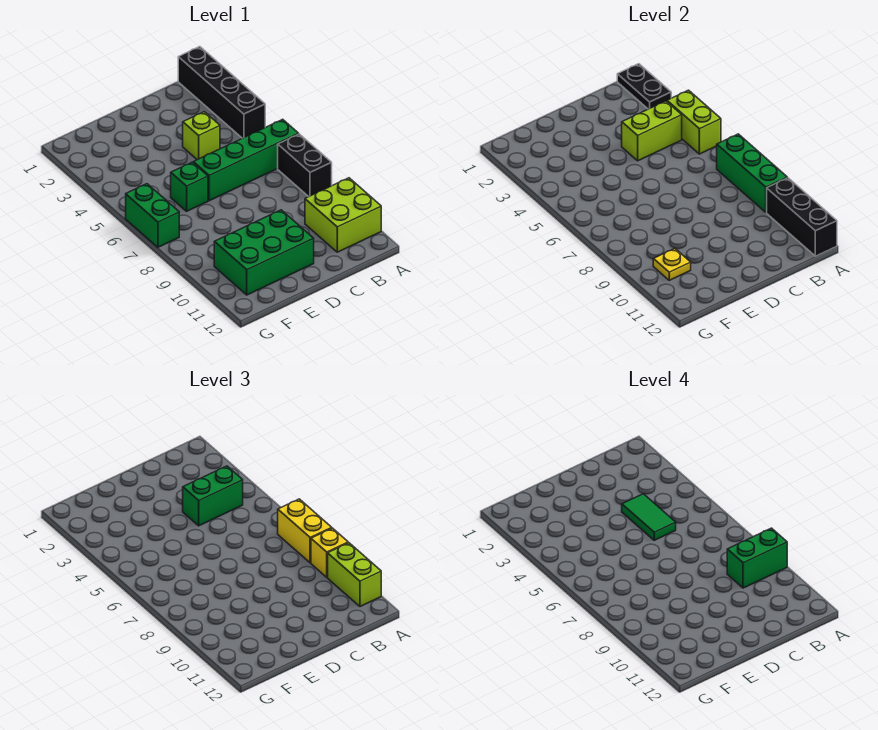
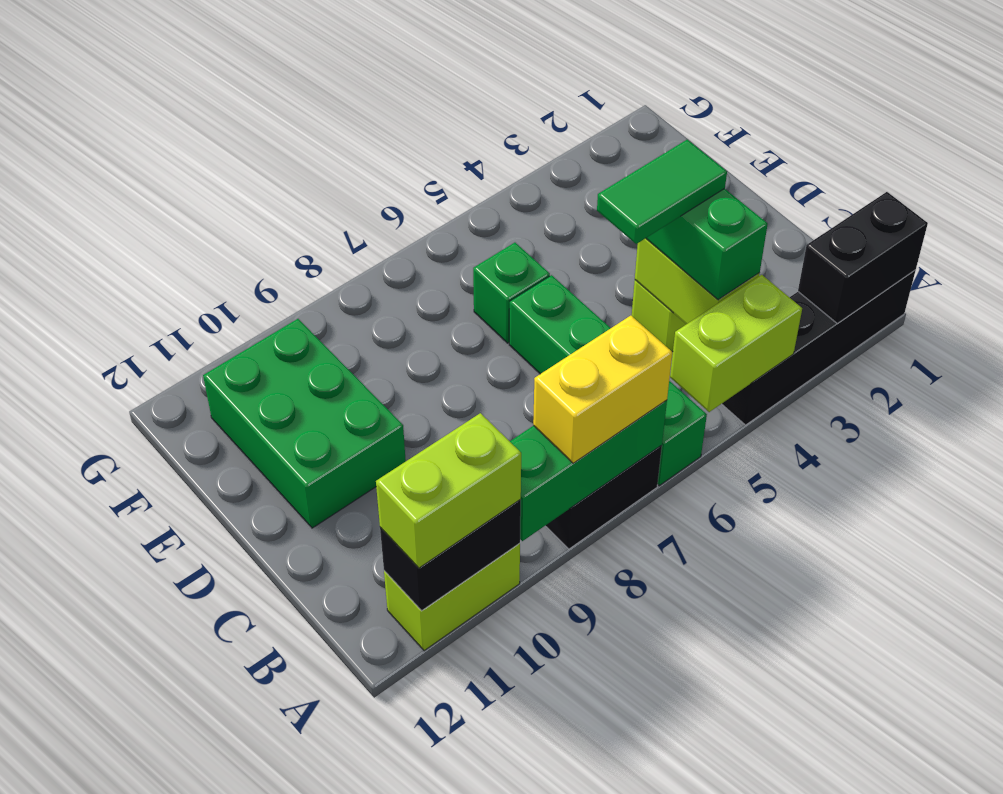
black 1x2 plate [617,64,671,109] -> black 1x2 brick [798,192,928,324]
yellow 1x1 brick [311,528,348,577] -> none
green 1x2 brick [727,528,787,588] -> none
lime 2x2 brick [305,178,381,252] -> lime 1x2 brick [384,543,520,651]
black 1x3 brick [767,178,837,256] -> black 1x2 brick [380,500,521,611]
yellow 1x1 plate [653,248,691,280] -> none
green 1x2 brick [126,184,179,247] -> none

